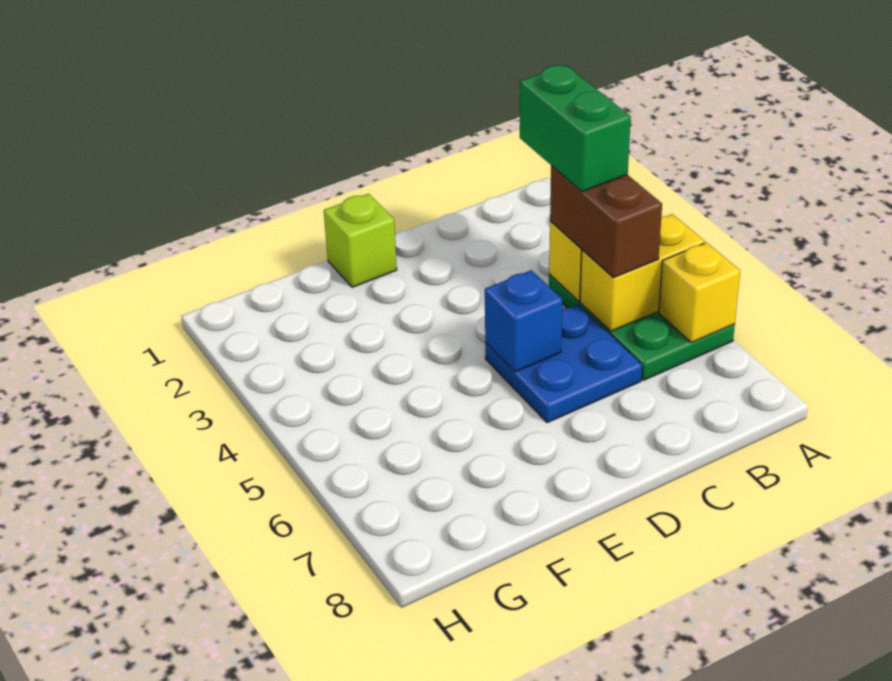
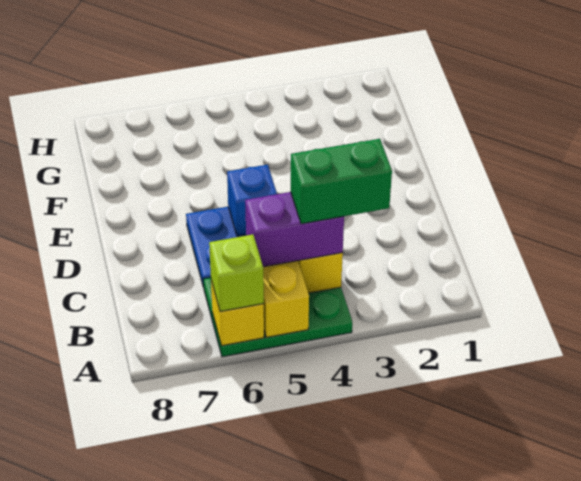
brown 1x2 brick [550,166,662,278] -> purple 1x2 brick [245,192,344,267]
lime 1x1 brick [324,194,397,287] -> lime 1x1 brick moved to [209,235,264,311]

